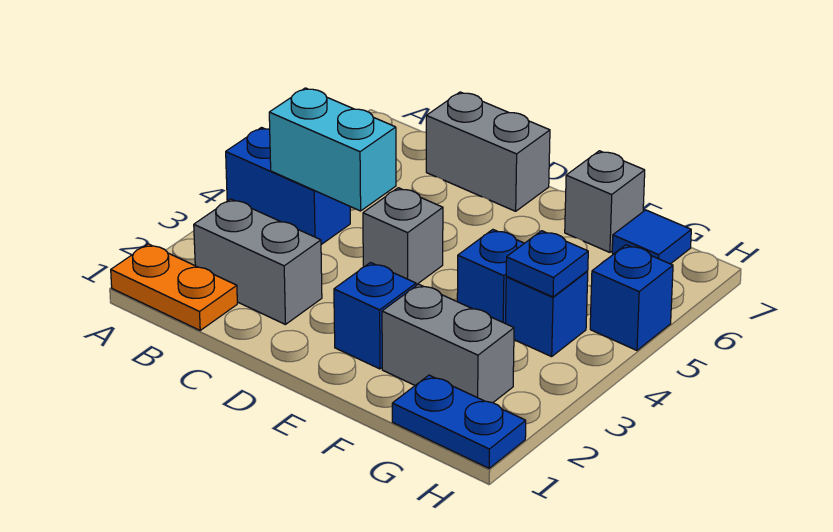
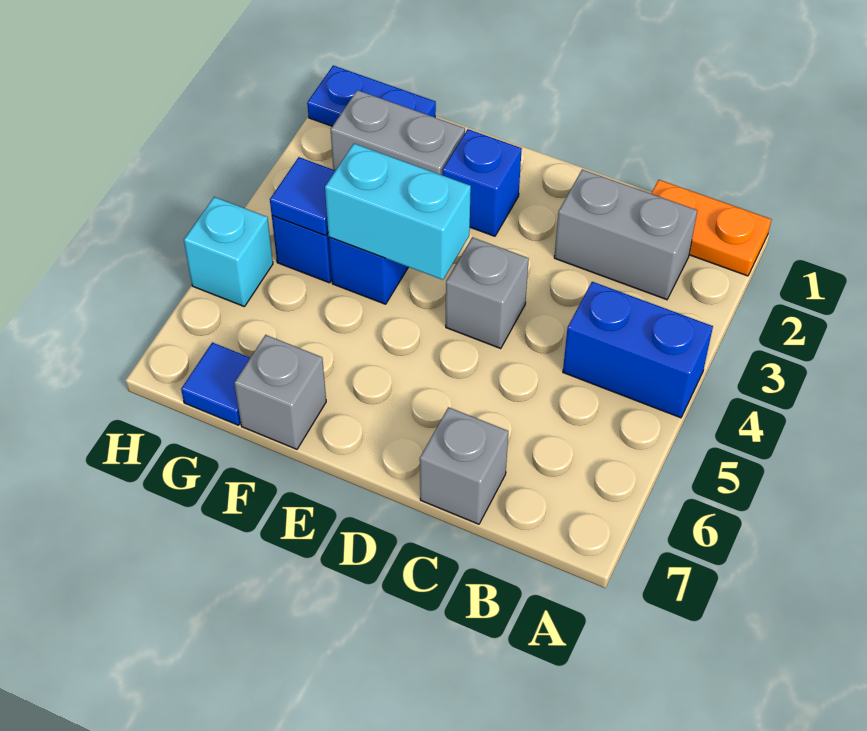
cyan 1x2 brick [269,88,396,211] -> cyan 1x2 brick moved to [325,144,471,280]
grey 1x2 brick [426,92,550,211] -> grey 1x1 brick [420,407,508,524]
blue 1x1 plate [506,231,588,297] -> blue 1x1 tile [270,157,335,236]
blue 1x1 brick [590,245,673,350] -> cyan 1x1 brick [184,197,273,306]

